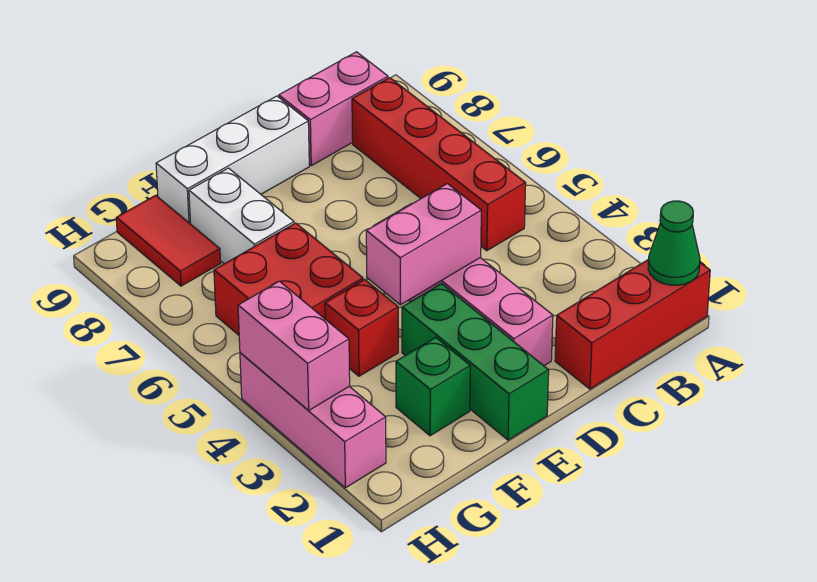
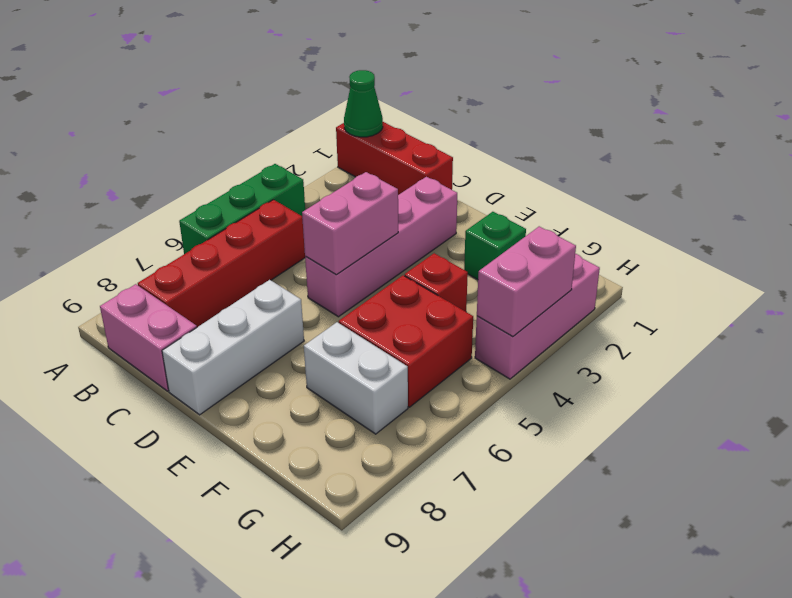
pink 1x2 brick [366,184,481,305] -> pink 1x2 brick turned to [302,172,398,275]
white 1x3 brick [156,96,309,224] -> white 1x3 brick turned to [162,280,304,415]
green 1x3 brick [402,284,549,440] -> green 1x3 brick moved to [179,164,305,254]
white 1x2 brick [189,168,294,264] -> white 1x2 brick turned to [304,322,408,434]
red 1x2 tile [116,195,221,286] -> none

